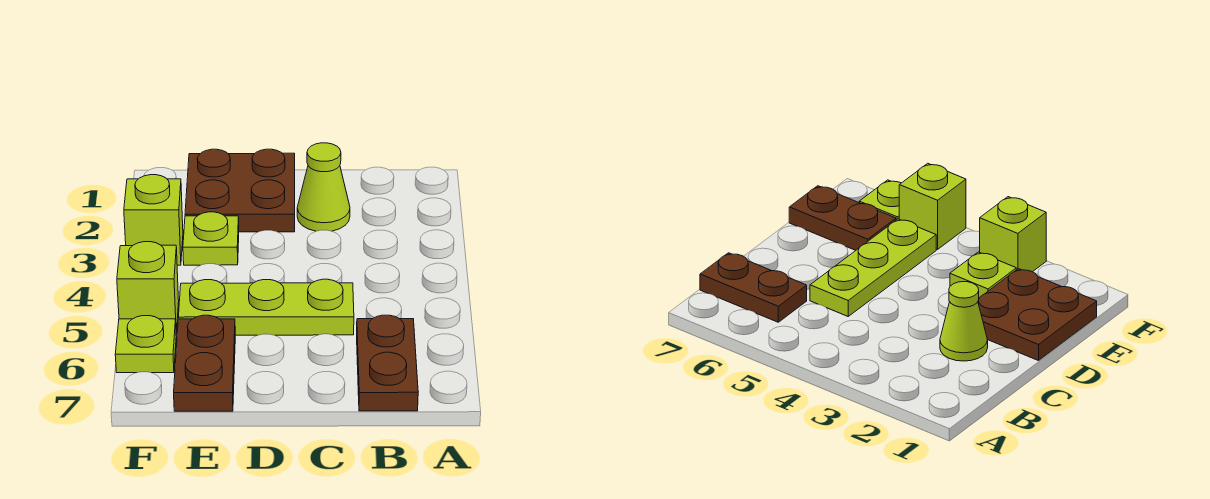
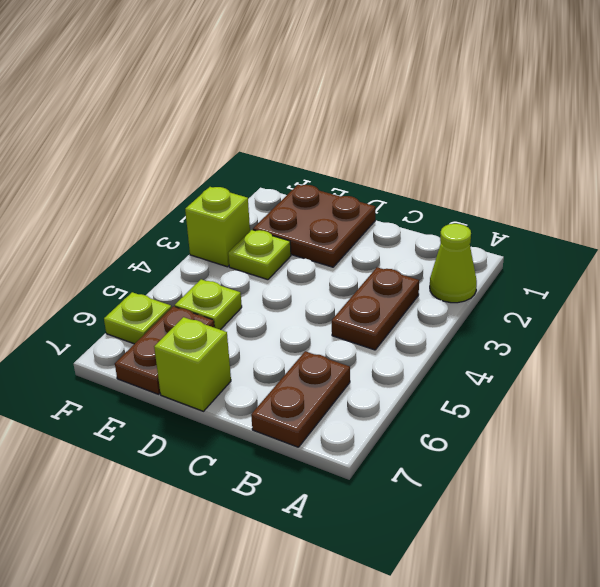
none -> brown 1x2 plate [332,267,419,350]
lime 1x1 cone [297,143,350,231] -> lime 1x1 cone moved to [430,224,477,303]
lime 1x3 plate [178,279,354,335] -> lime 1x1 plate [175,279,242,330]
lime 1x1 brick [117,242,179,332] -> lime 1x1 brick moved to [154,317,231,411]

